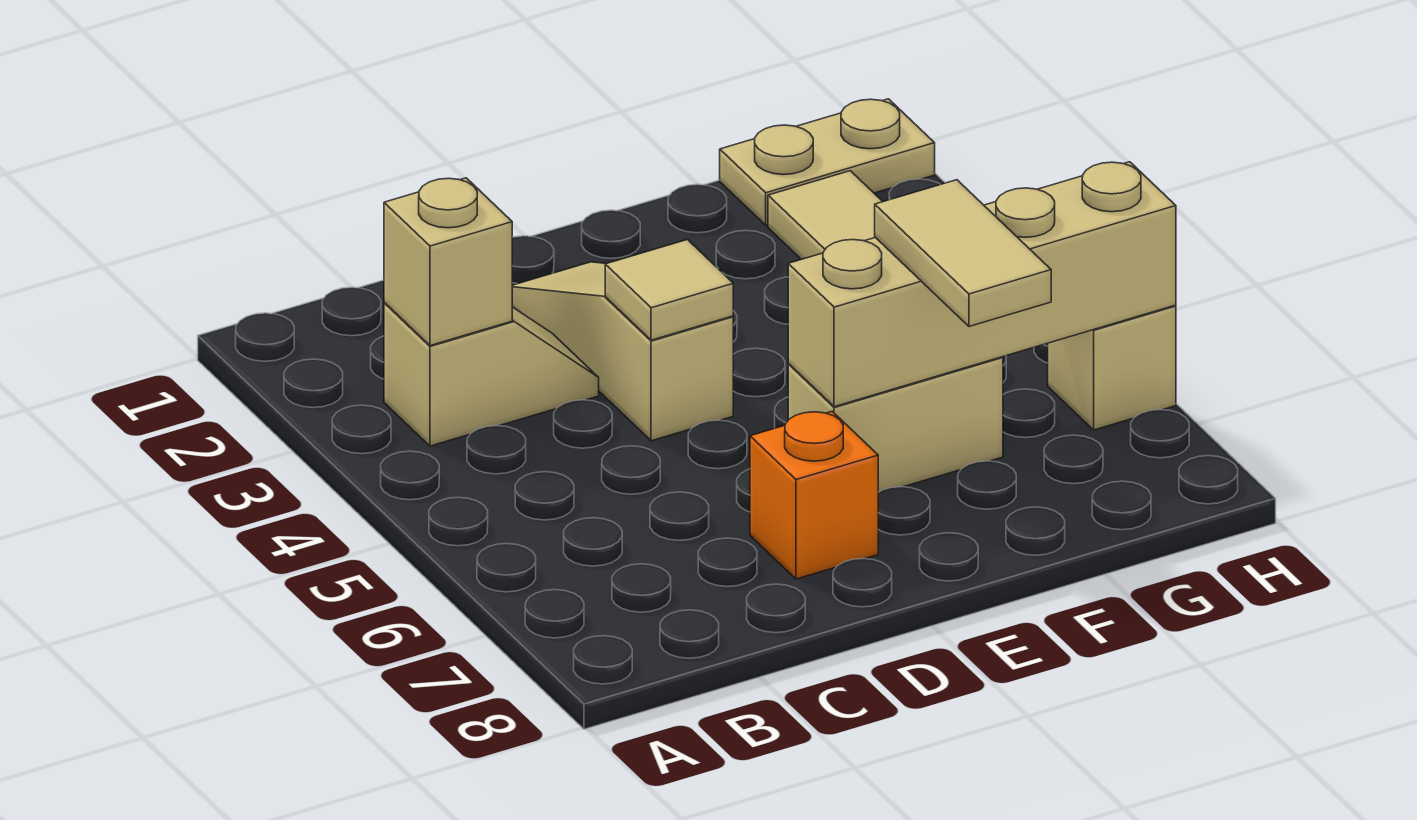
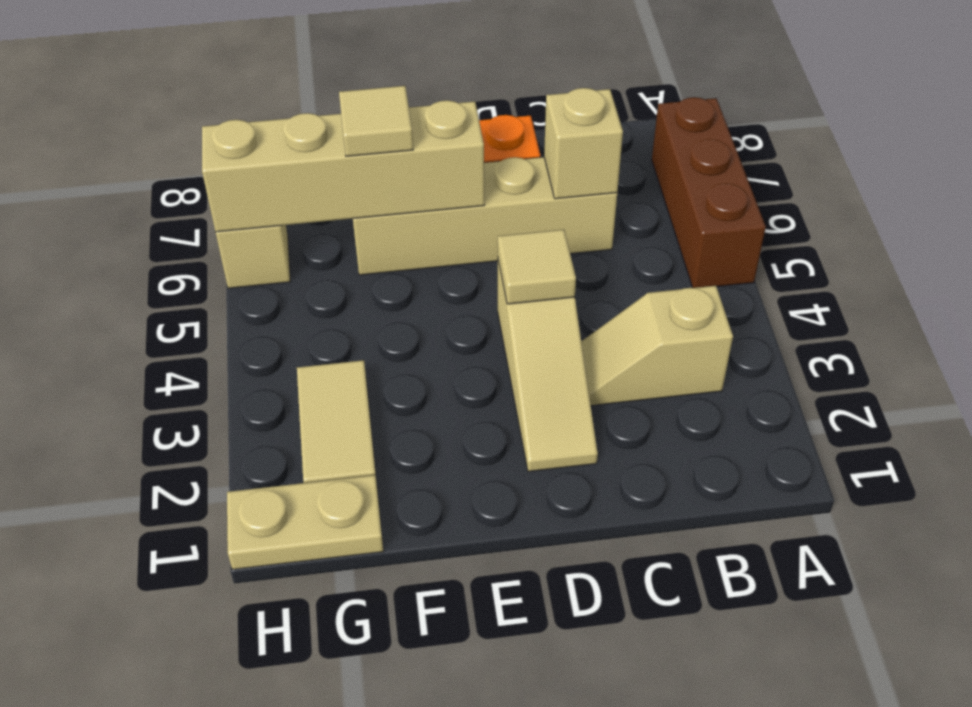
none -> brown 1x3 brick [652,97,766,288]
tan 1x1 brick [384,178,512,346] -> tan 1x1 brick moved to [544,88,623,199]
tan 1x2 brick [788,357,1003,492] -> tan 1x4 brick [353,157,617,275]
tan 1x2 tile [875,180,1051,326] -> tan 1x1 tile [339,86,413,156]

